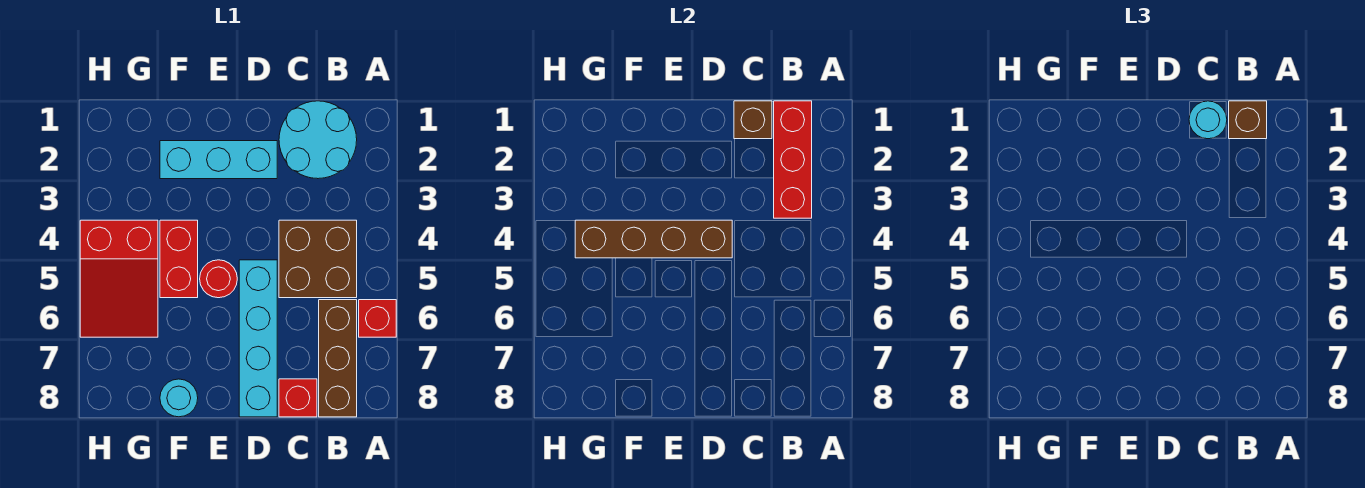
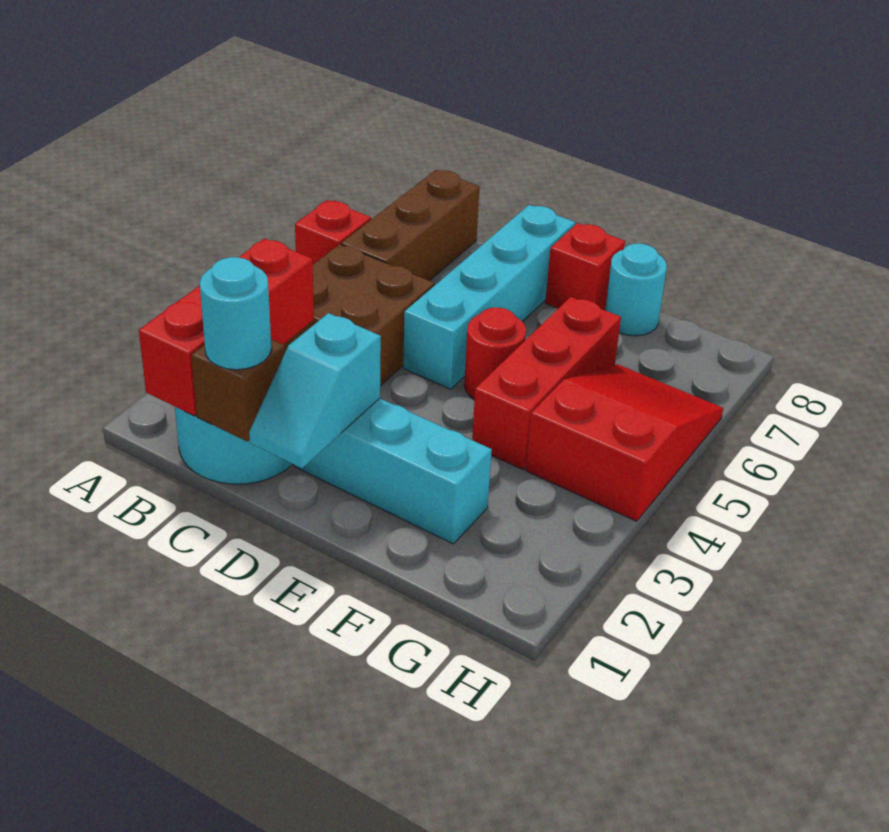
brown 1x1 brick [1229,101,1267,139] -> none
red 1x1 brick [279,379,317,417] -> red 1x1 brick moved to [545,223,625,310]
none -> cyan 1x2 slope [249,313,381,468]
brown 1x4 brick [575,220,732,258] -> none
red 1x2 brick [160,220,198,298] -> red 1x3 brick [472,297,621,469]

